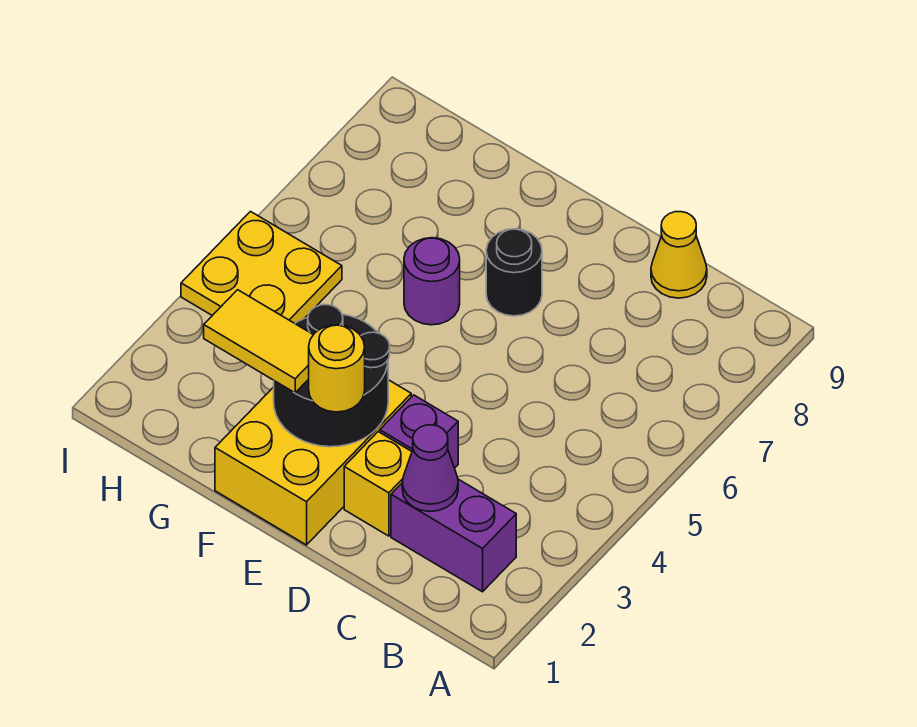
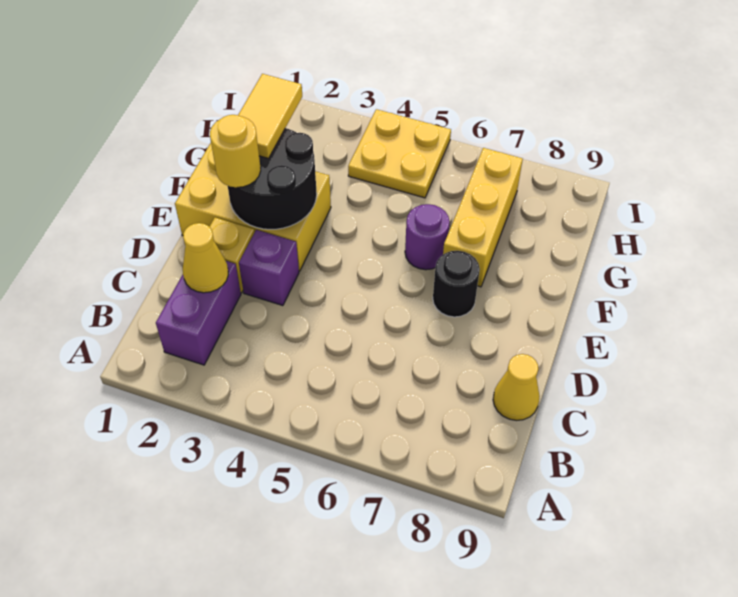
purple 1x1 cone [402,425,458,512] -> yellow 1x1 cone [183,223,228,293]
none -> yellow 1x3 brick [443,148,523,287]

